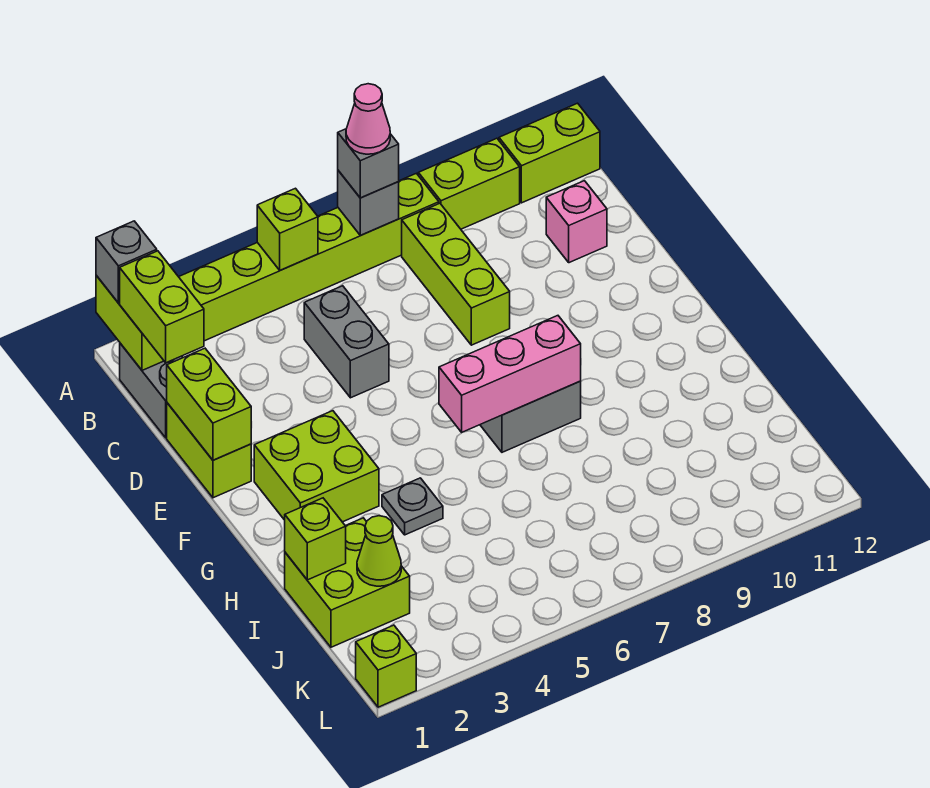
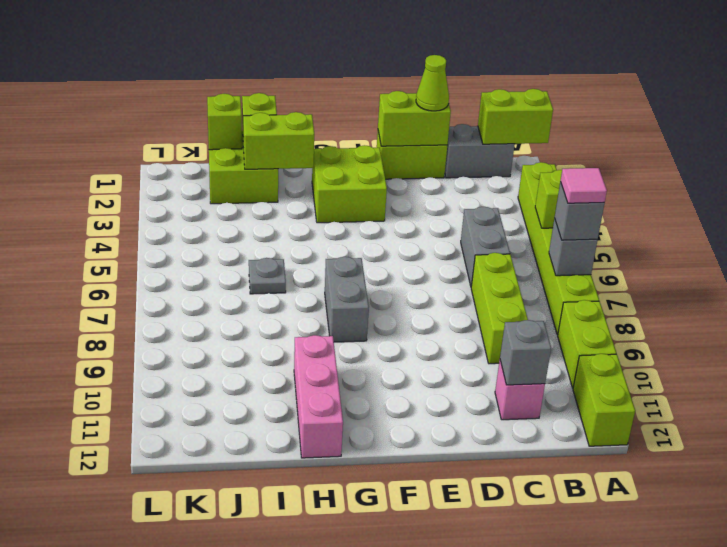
grey 1x1 brick [96,221,157,303] -> grey 1x1 brick moved to [500,320,551,385]
pink 1x1 cone [346,84,390,154] -> pink 1x1 tile [561,168,607,203]
lime 1x2 brick [120,251,204,363] -> lime 1x2 brick moved to [243,112,314,169]
lime 1x3 brick [402,203,510,345] -> lime 1x3 brick turned to [471,253,528,364]
grey 1x2 brick [304,286,389,398] -> grey 1x2 brick turned to [461,207,510,286]
pink 1x3 brick [439,316,581,432] -> pink 1x3 brick moved to [294,335,343,458]
grey 1x1 plate [382,478,443,535] -> grey 1x1 plate moved to [249,258,286,294]
lime 1x1 cone [357,516,401,586] -> lime 1x1 cone moved to [416,55,449,111]
lime 1x1 brick [356,625,416,707] -> lime 1x1 brick moved to [207,94,242,150]

